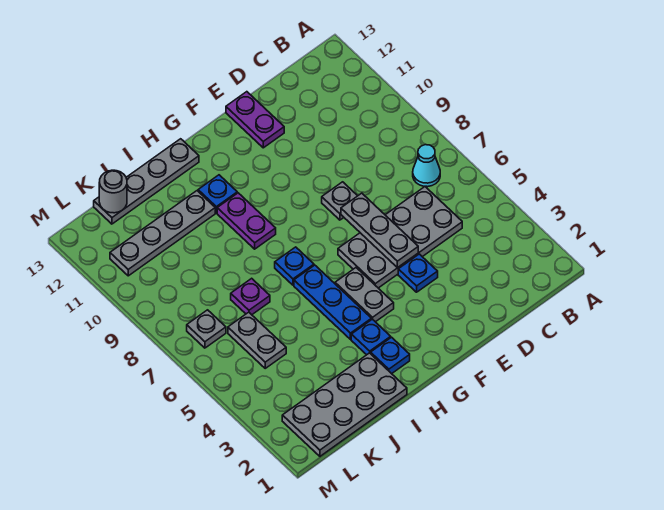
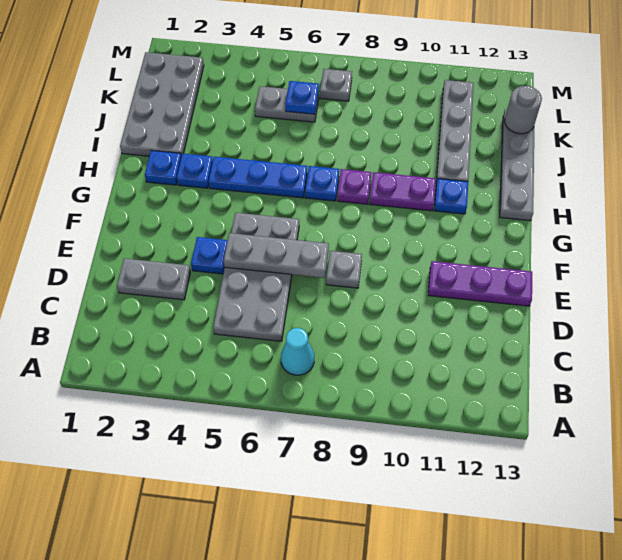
purple 1x2 plate [226,92,284,148] -> purple 1x3 plate [428,261,532,306]
grey 1x2 plate [335,268,394,322] -> grey 1x2 plate moved to [117,259,190,300]
purple 1x1 plate [231,278,270,315] -> purple 1x1 plate moved to [337,169,371,204]
none -> blue 1x1 plate [285,81,319,114]

